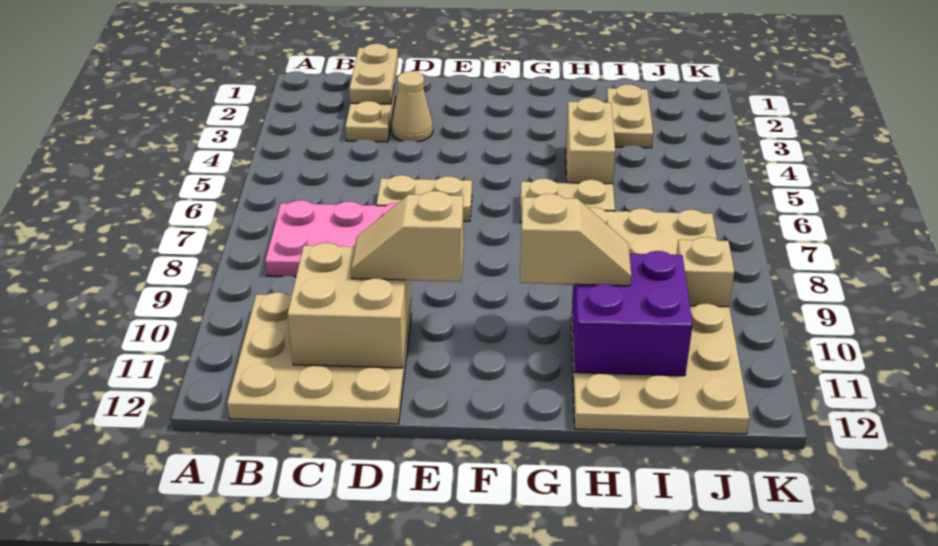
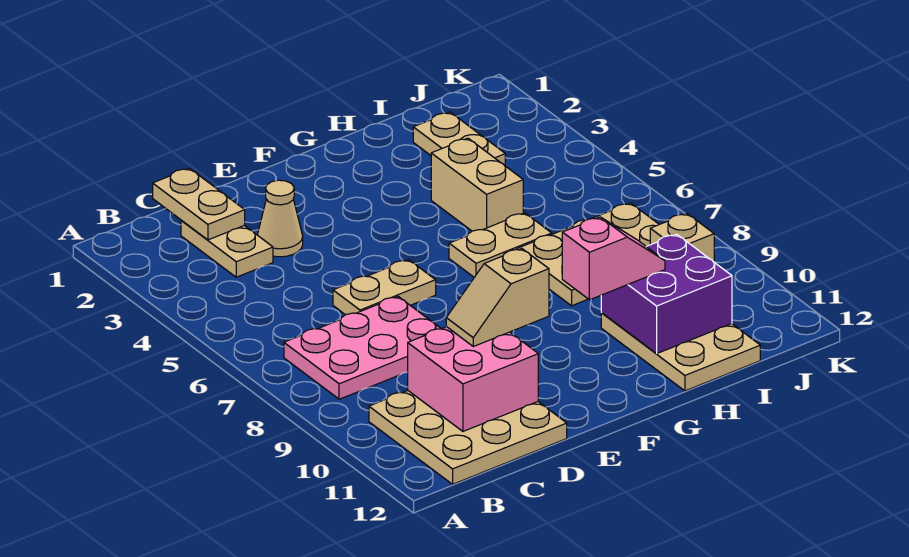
tan 2x2 brick [287,243,411,368] -> pink 2x2 brick [408,327,538,431]
tan 1x2 slope [520,194,632,286] -> pink 1x2 slope [562,217,665,300]
tan 3x3 plate [571,304,750,434] -> tan 2x3 plate [601,313,760,391]

